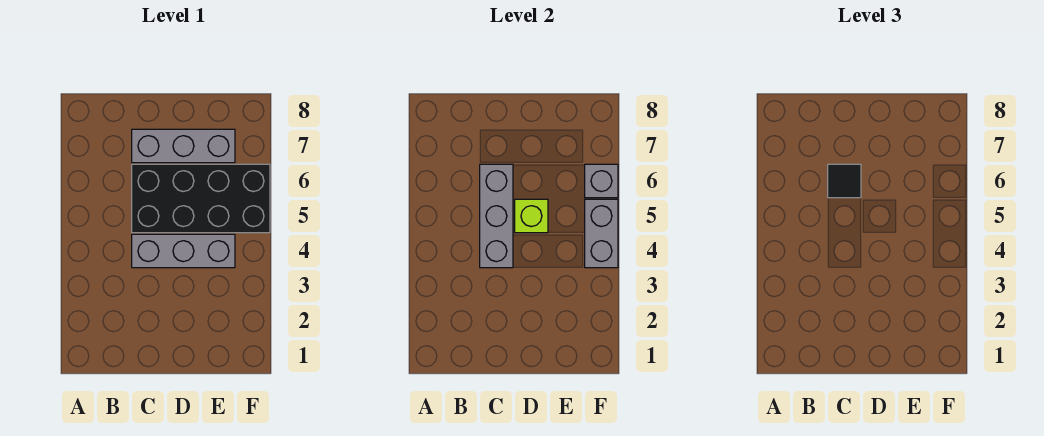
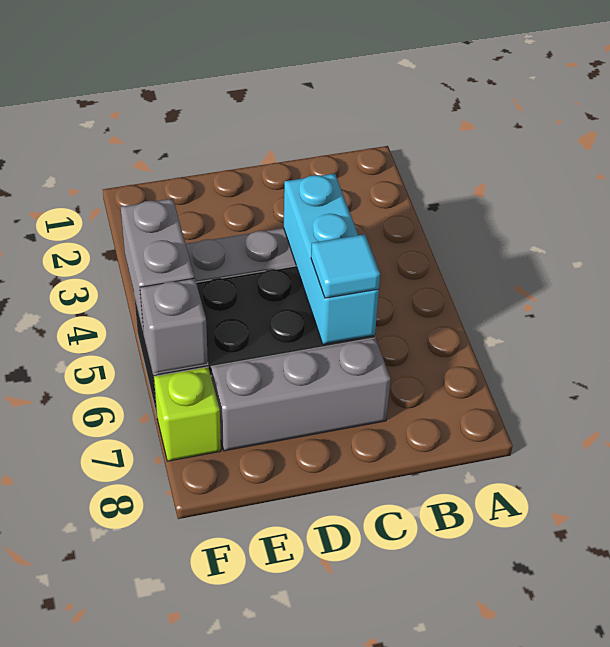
grey 1x3 brick [480,164,513,268] -> cyan 1x3 brick [284,174,379,344]
black 1x1 tile [828,164,861,198] -> cyan 1x1 tile [311,234,380,298]
lime 1x1 brick [515,199,548,233] -> lime 1x1 brick moved to [154,367,221,461]

